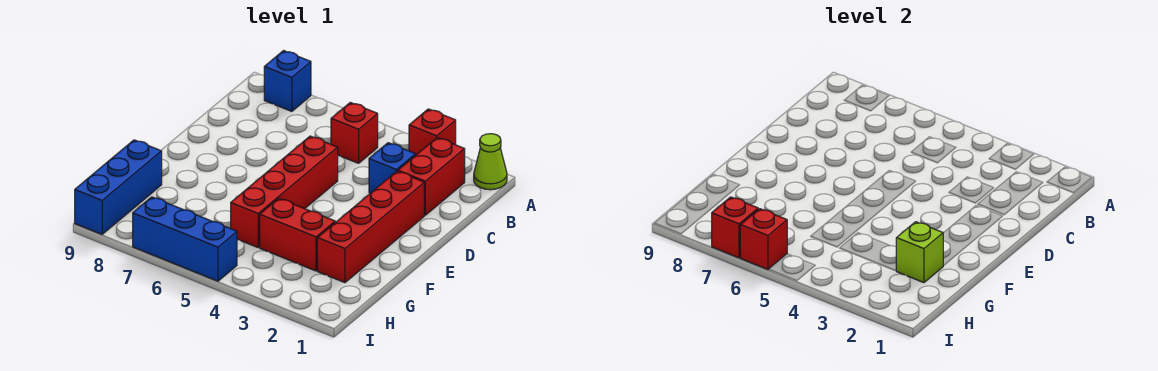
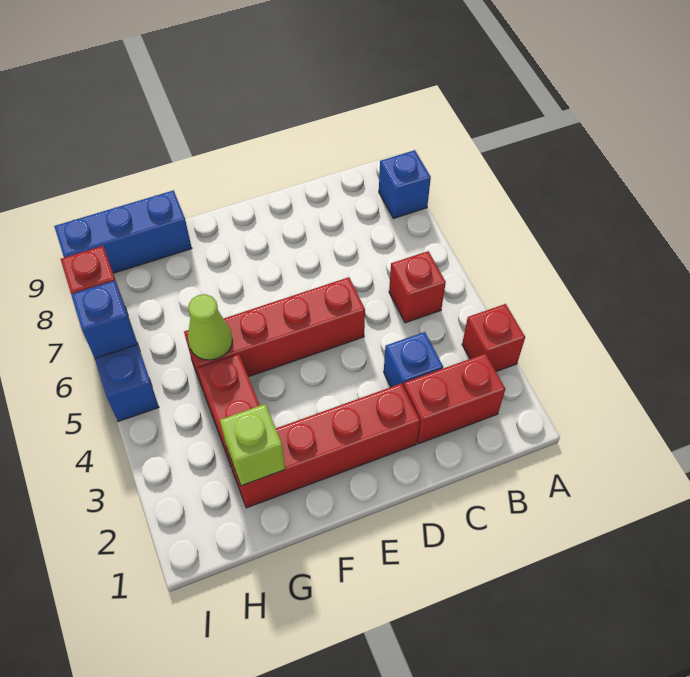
lime 1x1 cone [474,134,507,190] -> lime 1x1 cone moved to [188,294,232,360]
red 1x1 brick [740,209,787,270] -> blue 1x1 brick [71,281,137,358]

